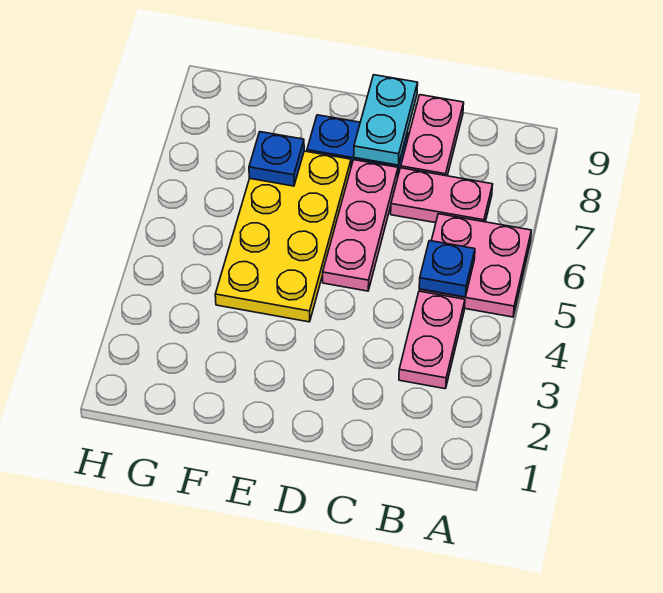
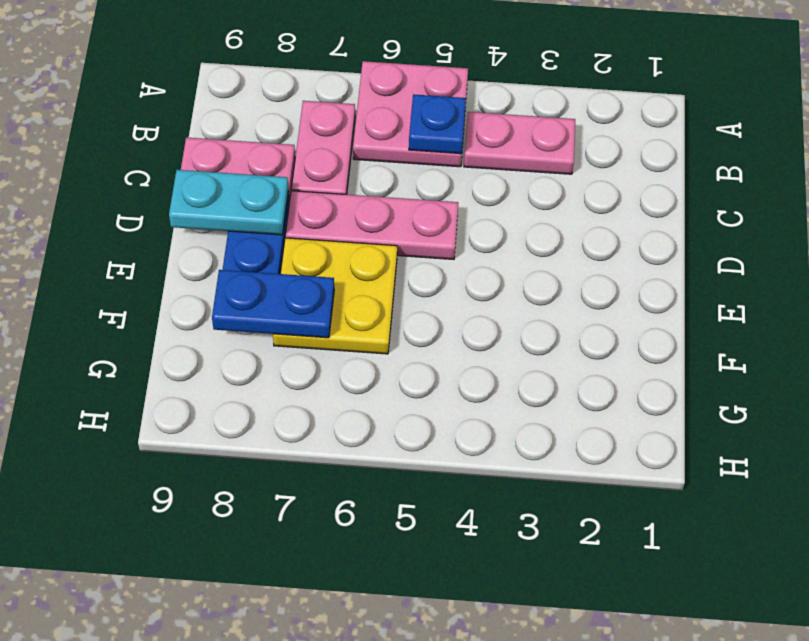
yellow 2x4 plate [215,151,351,322] -> yellow 2x2 plate [273,238,397,354]
blue 1x1 plate [249,132,304,186] -> blue 1x2 plate [212,270,334,338]

